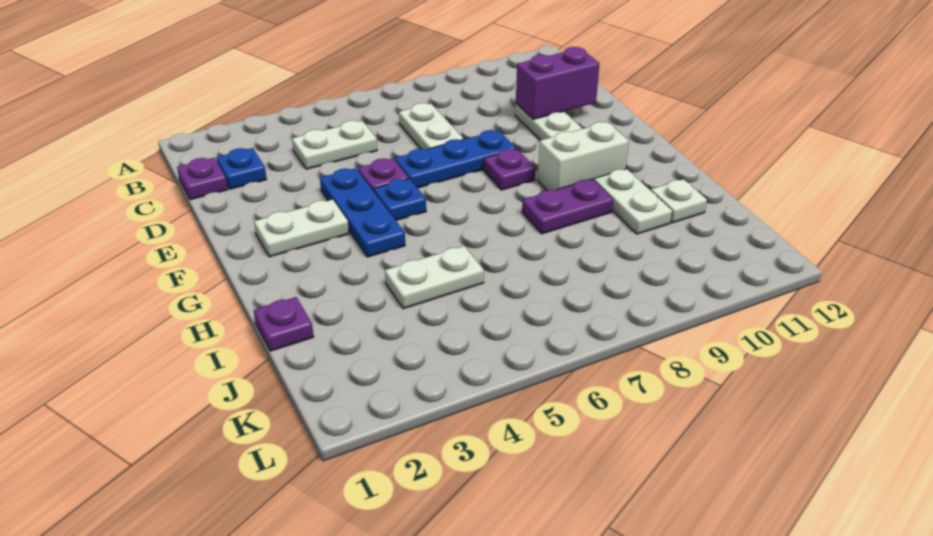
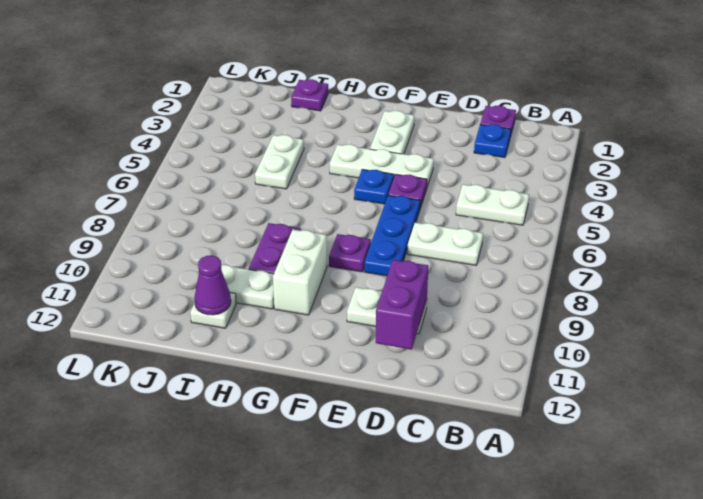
white 1x2 plate [292,120,377,169] -> white 1x2 plate turned to [456,184,529,225]
blue 1x3 plate [320,168,405,257] -> white 1x3 plate [330,144,434,187]
none -> purple 1x1 cone [194,256,231,315]

